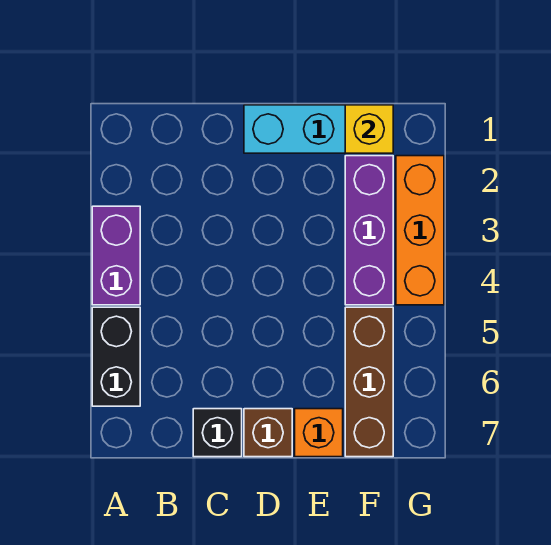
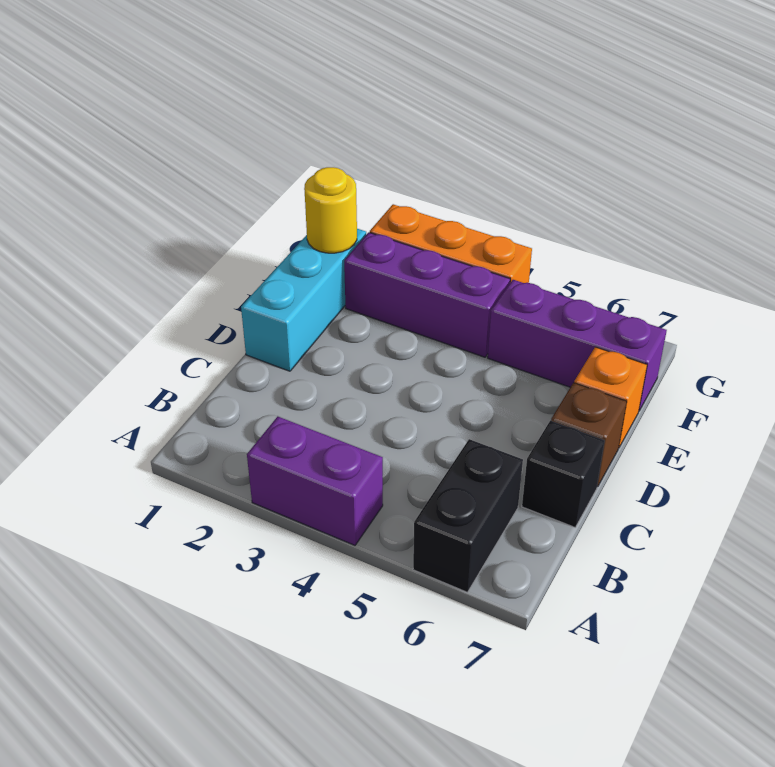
black 1x2 brick [92,307,140,406] -> black 1x2 brick turned to [413,439,523,592]
yellow 1x1 brick [345,105,393,153] -> yellow 1x1 round brick [304,167,357,253]
brown 1x3 brick [345,307,393,457] -> purple 1x3 brick [488,280,667,411]

